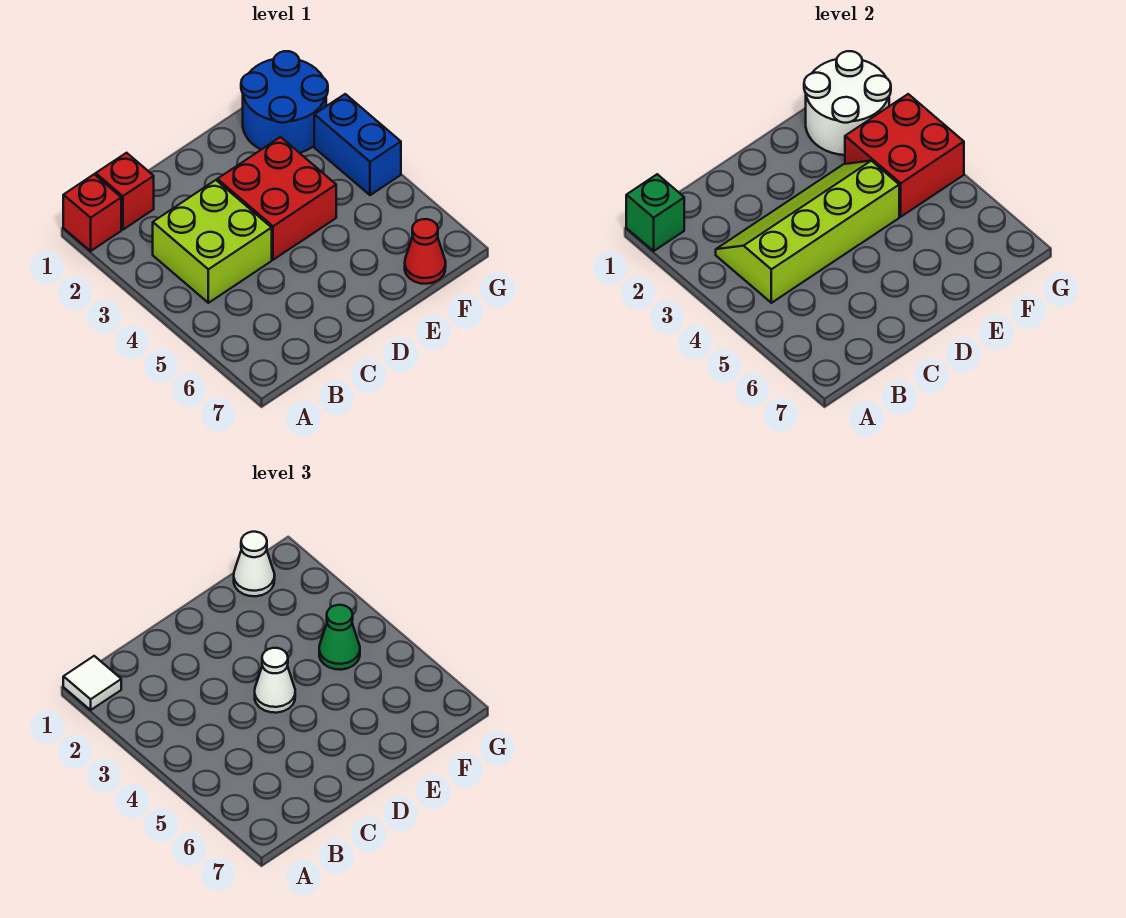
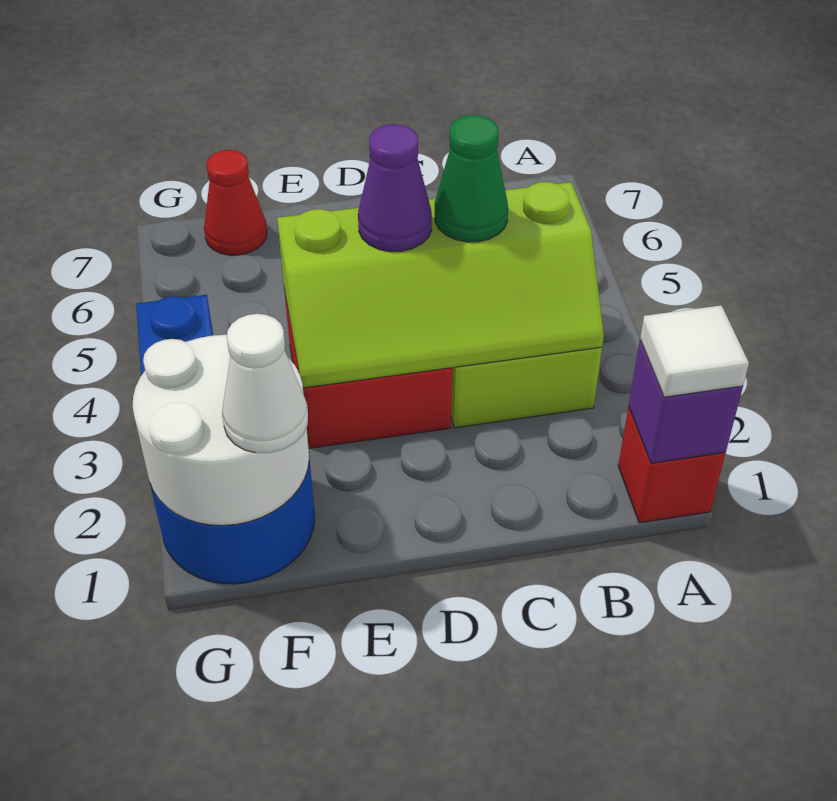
green 1x1 brick [626,174,684,251] -> purple 1x1 brick [629,340,743,463]
red 1x1 brick [96,153,154,230] -> none
white 1x1 cone [255,648,295,713] -> purple 1x1 cone [358,124,432,252]
red 2x2 brick [845,94,964,217] -> none
green 1x1 cone [319,605,360,670] -> green 1x1 cone moved to [435,115,508,242]

